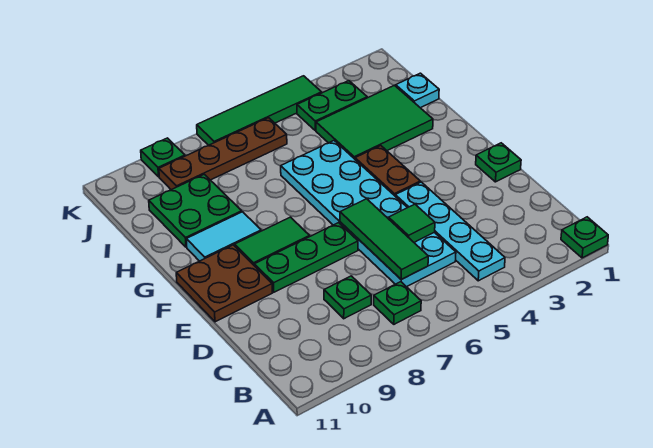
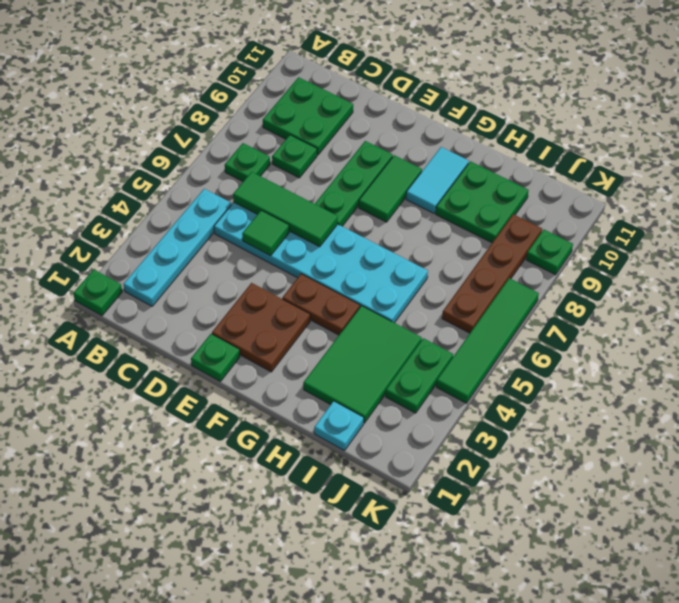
cyan 1x4 plate [395,182,505,281] -> cyan 1x4 plate turned to [124,189,231,306]
none -> green 2x2 plate [263,77,353,155]
brown 2x2 plate [176,245,272,322] -> brown 2x2 plate moved to [212,283,310,372]

